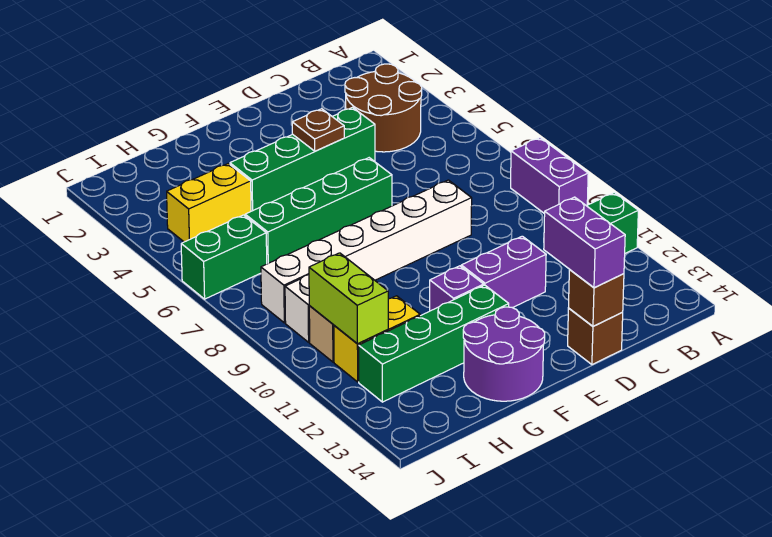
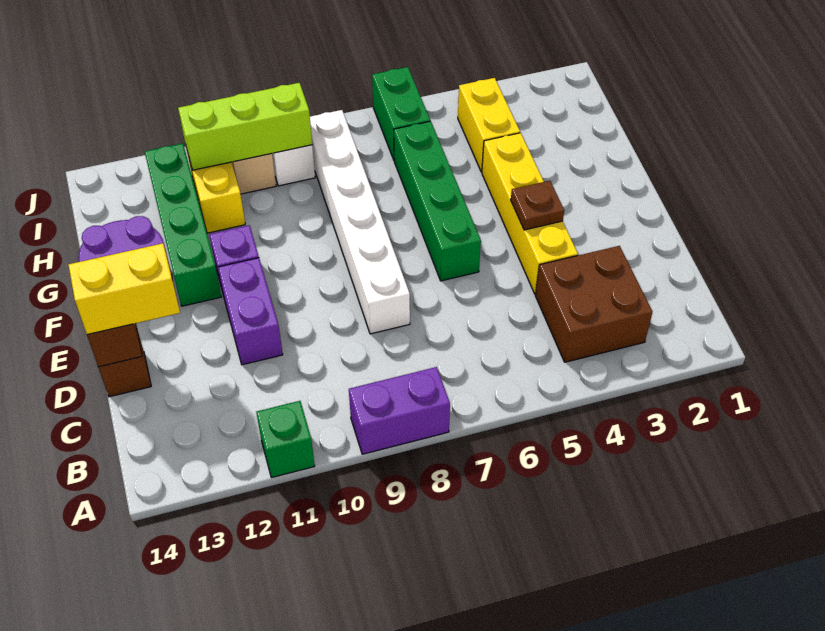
brown 2x2 round brick [345,64,422,152] -> brown 2x2 brick [535,246,652,362]
green 1x4 brick [230,107,375,211] -> yellow 1x4 brick [482,133,578,294]
purple 1x2 brick [544,197,625,288] -> yellow 1x2 brick [68,243,180,335]
lime 1x2 brick [309,253,388,344] -> lime 1x3 brick [178,83,312,170]

